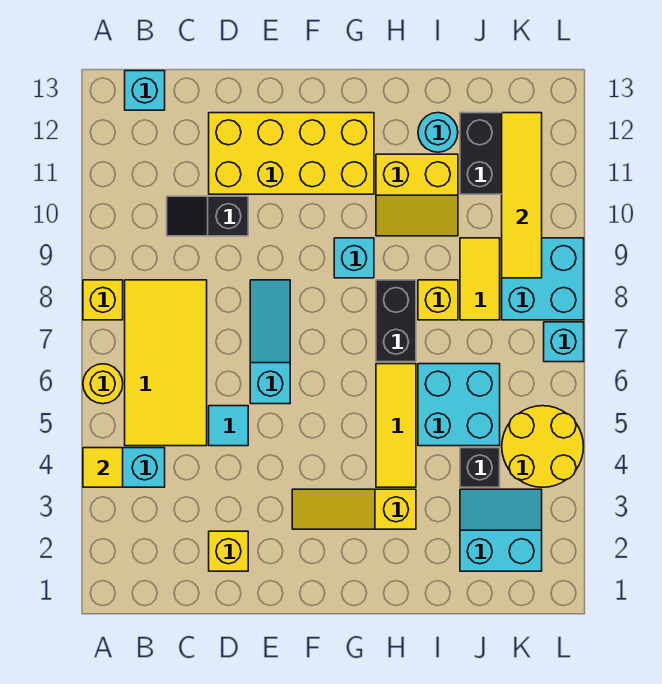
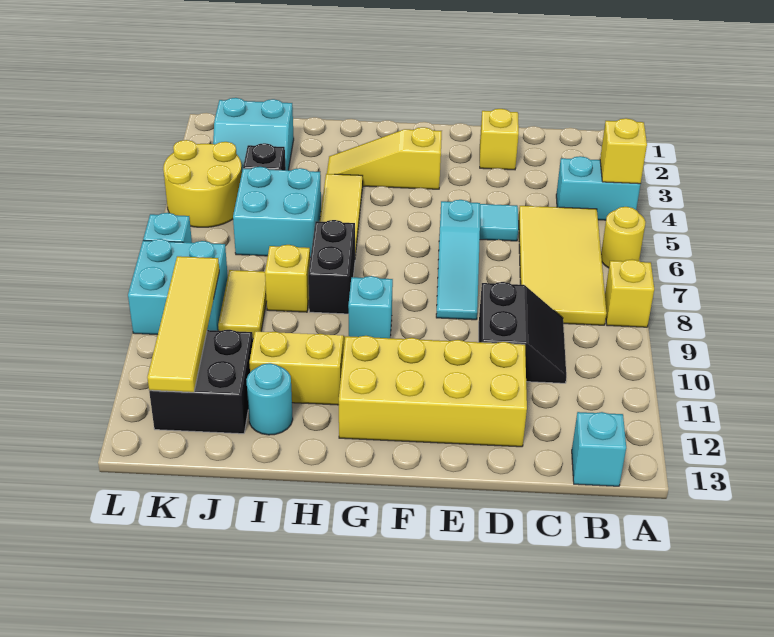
yellow 1x1 tile [83,448,123,487] -> yellow 1x1 brick [600,118,647,184]
black 1x2 slope [167,196,248,236] -> black 2x2 slope [479,282,566,383]
yellow 1x3 slope [292,489,416,529] -> yellow 1x3 slope turned to [327,127,442,189]

